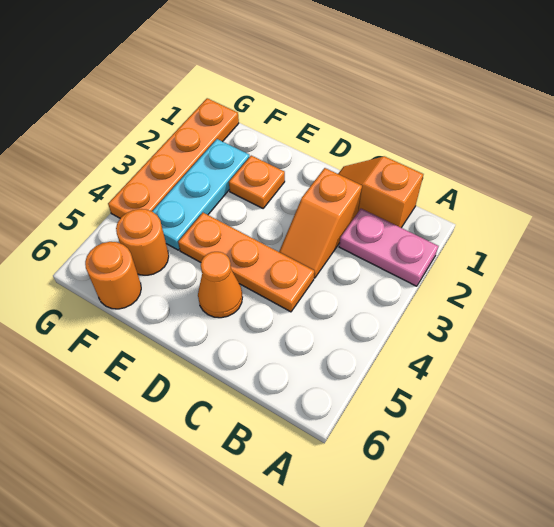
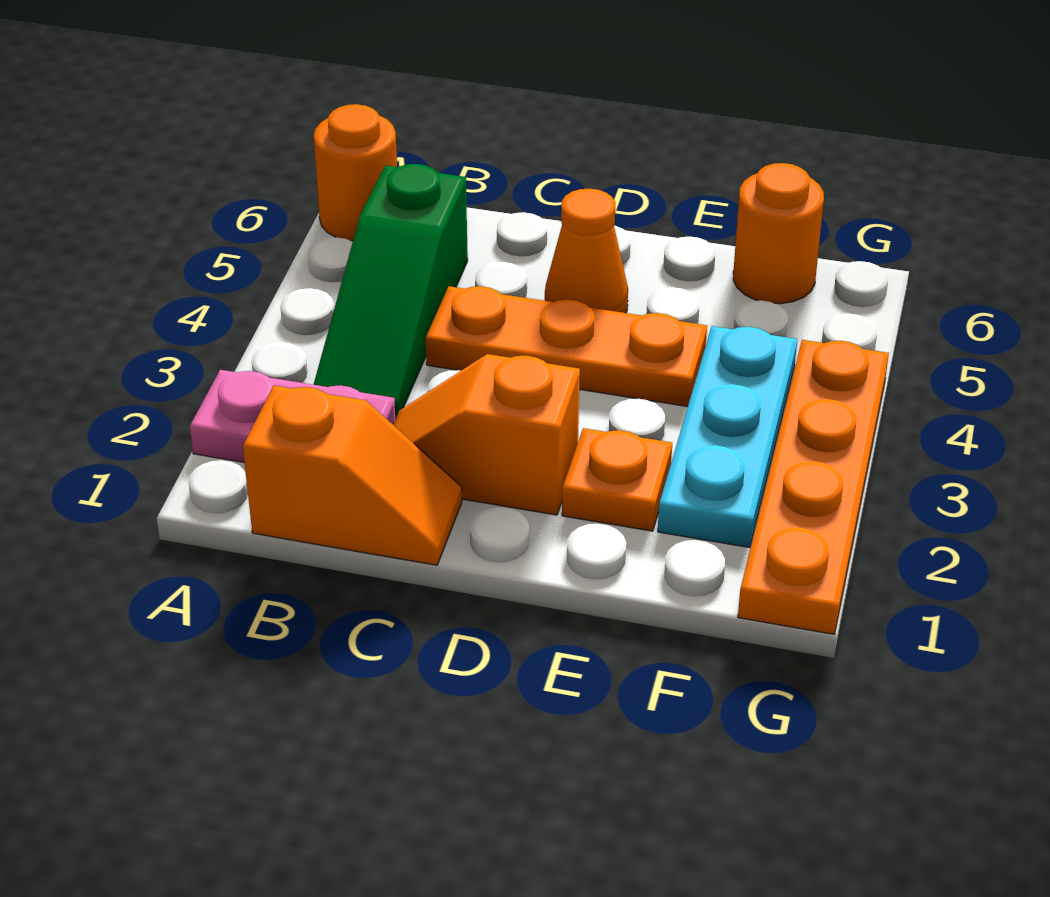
none -> green 1x3 slope [314,164,468,418]
orange 1x2 slope [279,168,362,278] -> orange 1x2 slope turned to [393,354,580,515]
orange 1x1 round brick [116,209,169,275] -> orange 1x1 round brick moved to [314,104,397,241]

